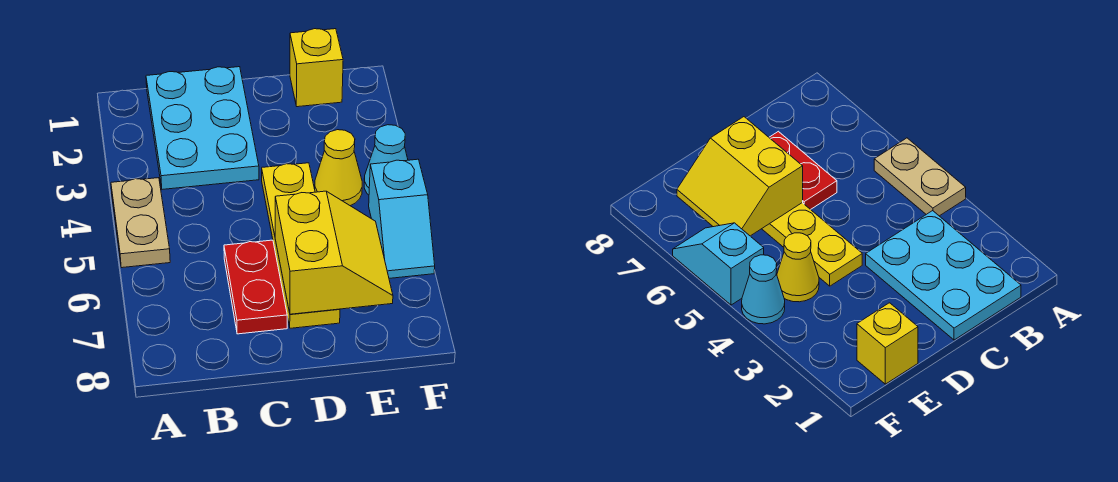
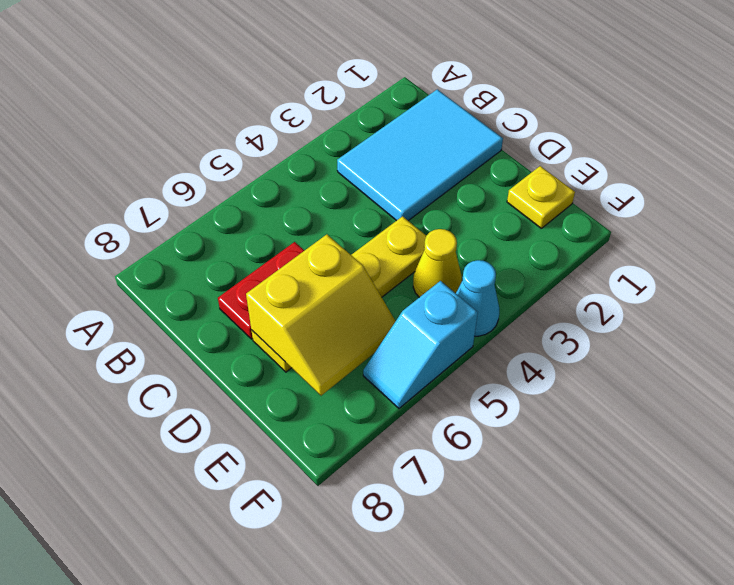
tan 1x2 plate [111,178,170,268] -> none
cyan 2x3 plate [146,67,259,189] -> cyan 2x3 tile [337,89,503,221]
yellow 1x1 brick [290,29,343,107] -> yellow 1x1 plate [507,166,575,228]

